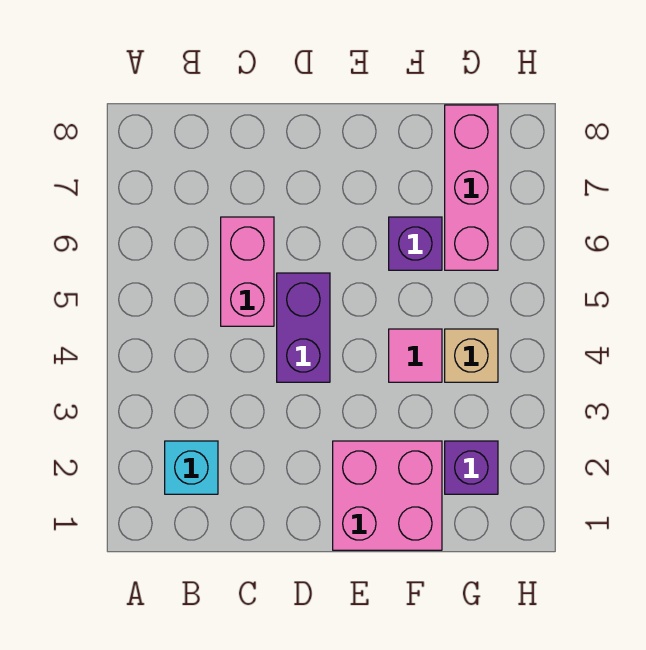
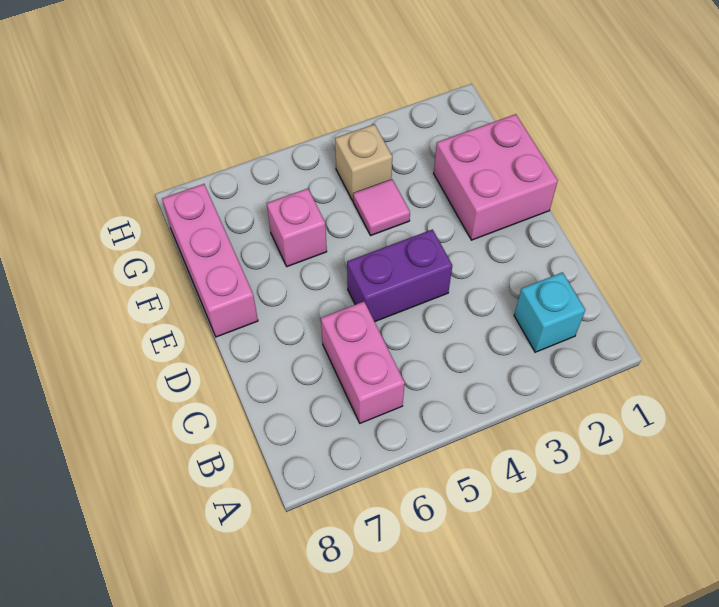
pink 1x2 brick [221,217,274,326] -> pink 1x2 brick turned to [321,302,405,423]
purple 1x1 brick [389,217,442,270] -> pink 1x1 brick [267,189,327,267]
purple 1x1 brick [445,441,498,494] -> none
pink 1x3 brick [445,105,498,270] -> pink 1x3 brick turned to [162,184,258,337]

